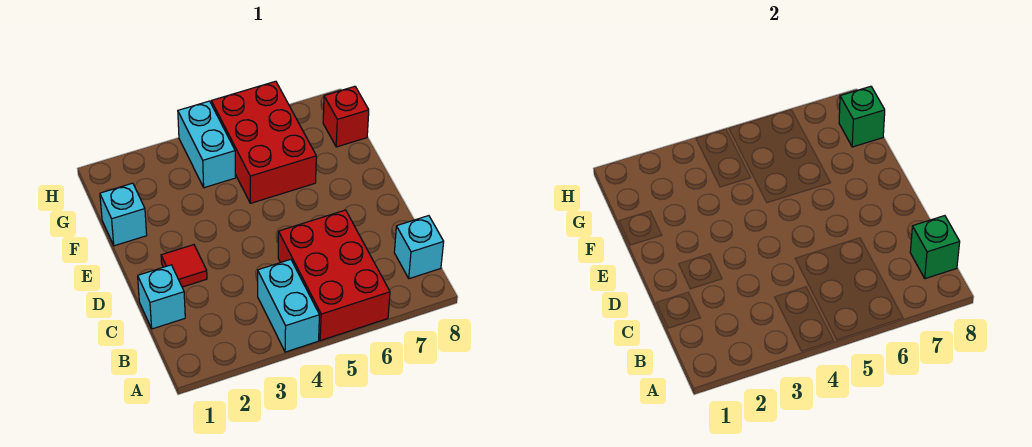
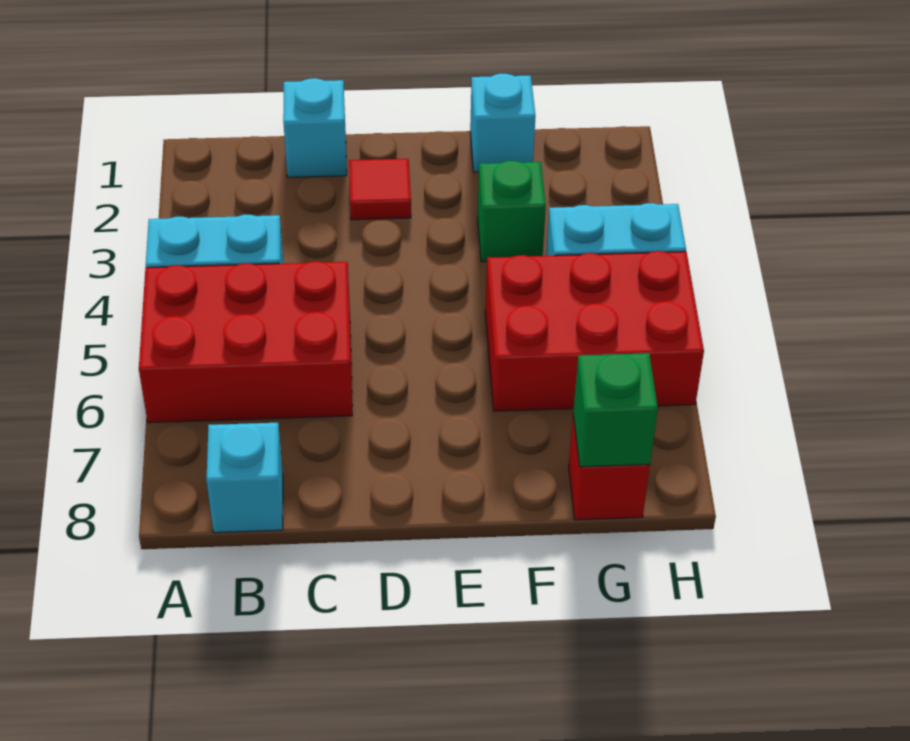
green 1x1 brick [910,216,960,279] -> green 1x1 brick moved to [477,161,546,262]

